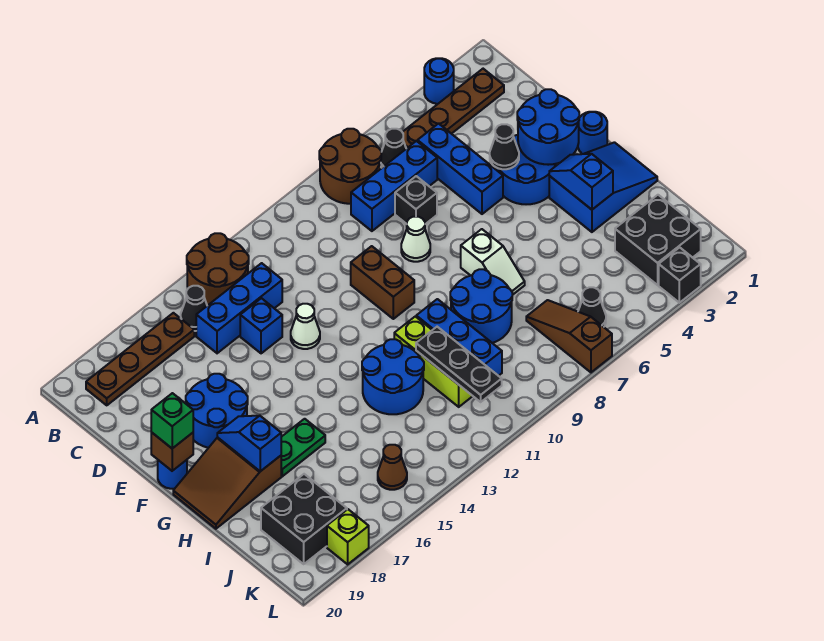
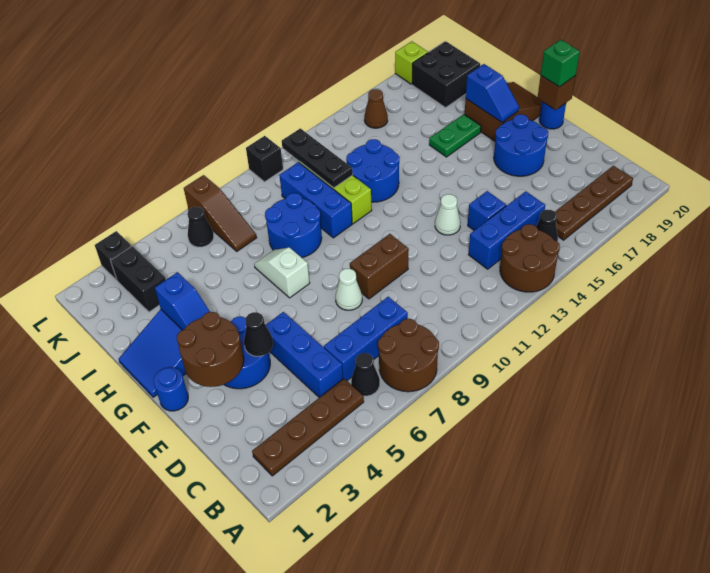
blue 1x1 round brick [424,58,454,104] -> none
black 1x1 brick [395,176,437,224] -> black 1x1 brick moved to [246,136,283,182]
blue 2x2 round brick [517,89,579,165] -> brown 2x2 round brick [177,312,244,387]
brown 1x2 brick [351,246,414,319] -> brown 1x2 brick turned to [350,234,409,299]
black 2x2 brick [615,195,701,285] -> black 1x2 brick [111,246,166,312]

